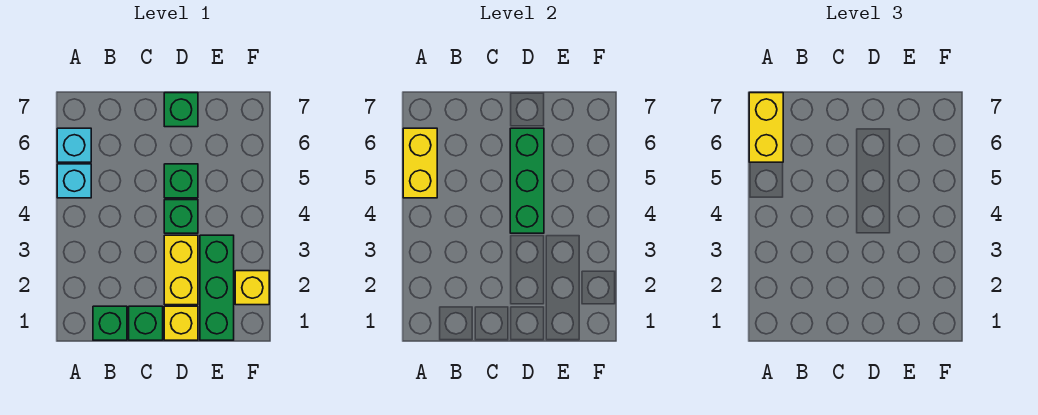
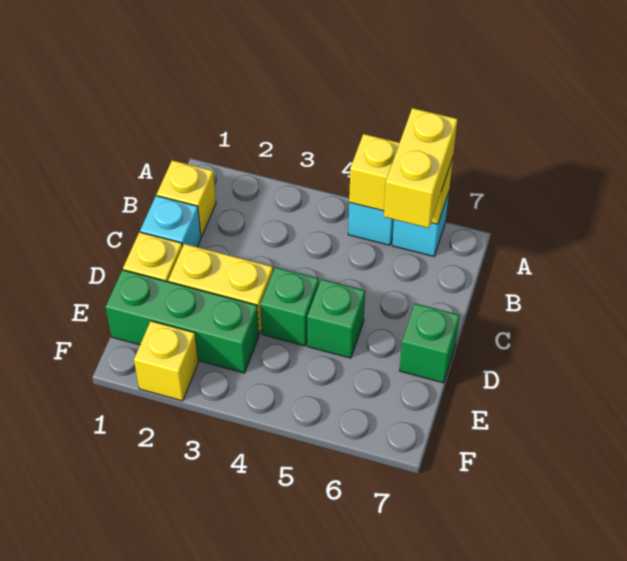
yellow 1x2 brick [749,93,783,162] -> yellow 1x2 brick turned to [384,108,458,228]
green 1x1 brick [93,306,127,340] -> yellow 1x1 brick [157,160,216,237]
green 1x1 brick [129,306,163,340] -> cyan 1x1 brick [140,196,201,247]
green 1x3 brick [510,128,544,233] -> none

